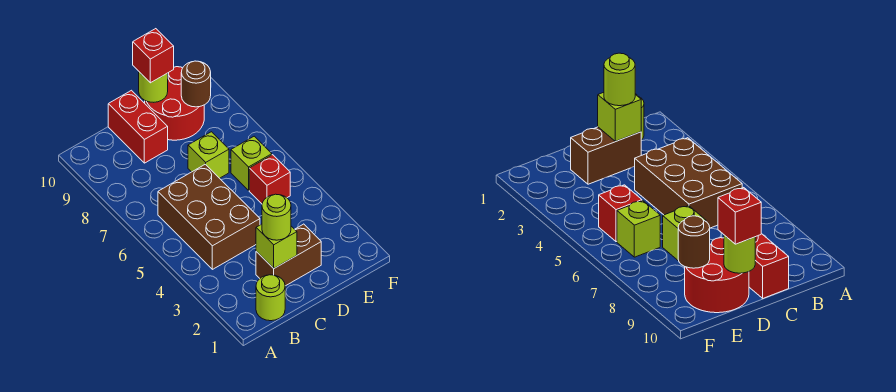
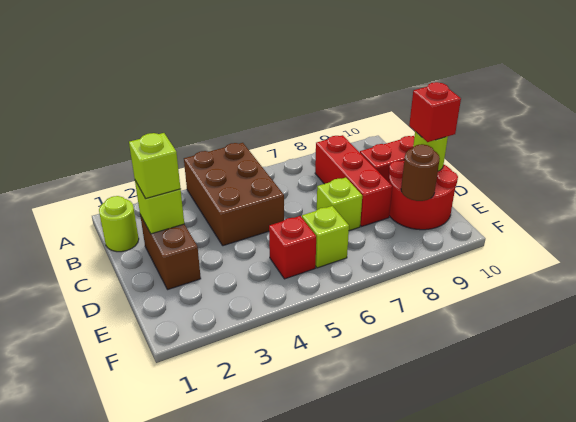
brown 2x3 brick [158,164,260,269] -> brown 2x3 brick turned to [184,143,284,246]
none -> red 1x3 brick [315,135,392,227]
lime 1x1 round brick [262,194,291,240] -> lime 1x1 brick [129,133,181,199]

